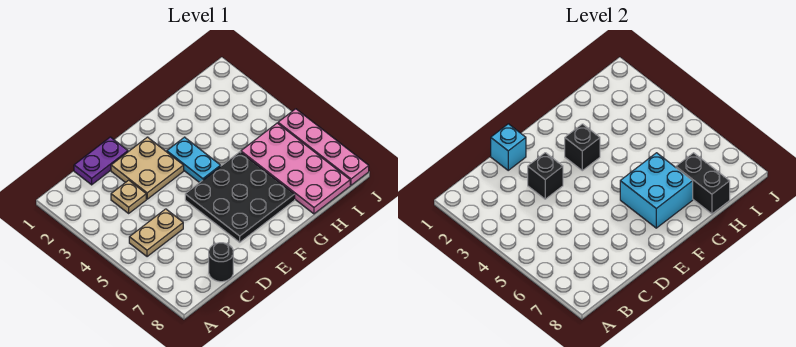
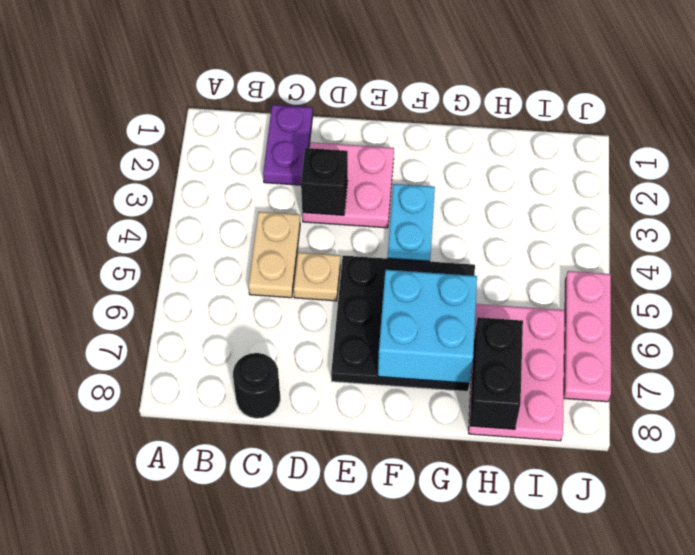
tan 1x2 plate [129,209,183,257] -> tan 1x2 plate turned to [249,212,300,298]
purple 1x2 plate [74,137,128,185] -> purple 1x2 plate turned to [263,105,312,185]
tan 1x1 plate [111,180,146,213] -> tan 1x1 plate moved to [294,252,340,301]
cyan 1x1 brick [491,124,526,170] -> none
tan 2x2 plate [111,137,184,199] -> pink 2x2 plate [302,142,394,228]
black 1x1 brick [565,124,600,171] -> none
pink 2x4 plate [241,123,350,214] -> pink 2x3 plate [469,304,565,441]
pink 1x4 plate [278,109,369,185] -> pink 1x3 plate [564,271,611,402]

